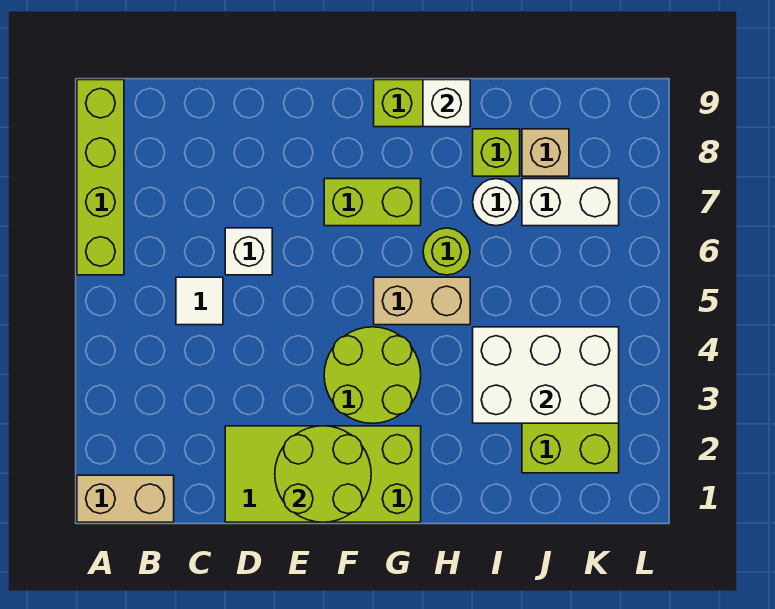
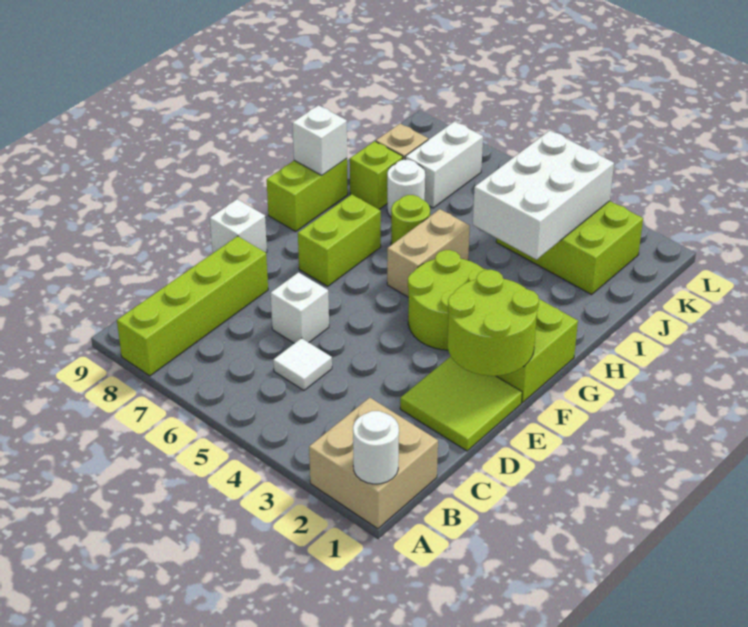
tan 1x2 brick [77,475,174,522] -> tan 2x2 brick [309,397,438,529]
none -> white 1x1 round brick [353,411,399,484]
lime 1x4 brick [77,80,124,275] -> lime 1x4 brick turned to [117,236,268,376]
none -> white 1x1 brick [210,199,267,253]

